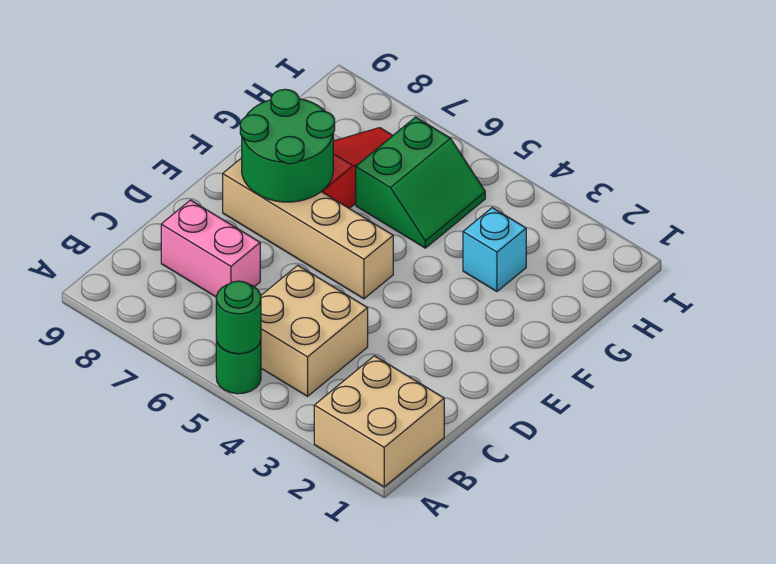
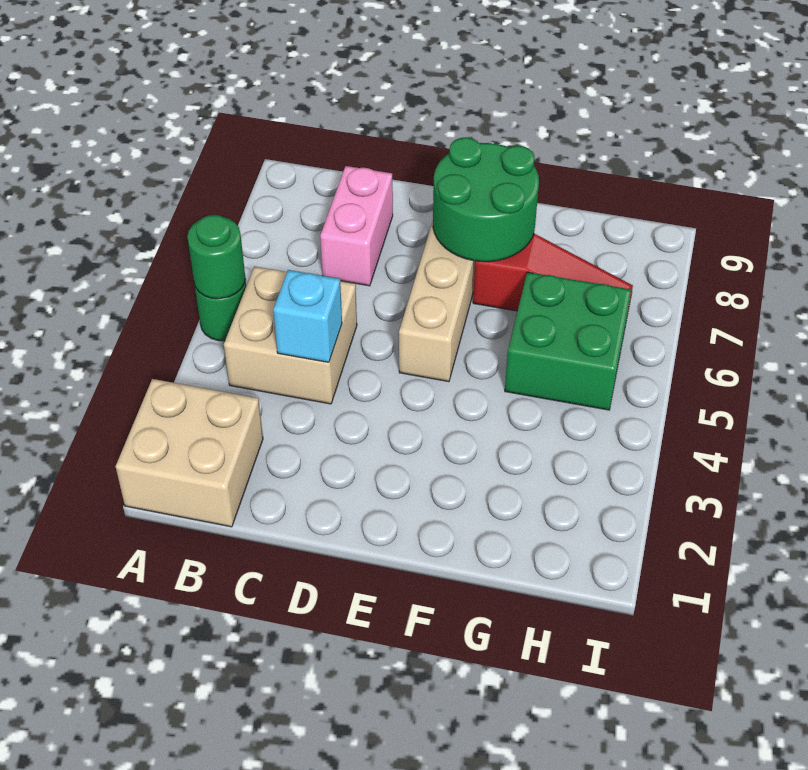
cyan 1x1 brick [463,208,526,292] -> cyan 1x1 brick moved to [273,270,342,362]
green 2x2 slope [356,117,485,248] -> green 2x2 brick [505,272,631,410]

